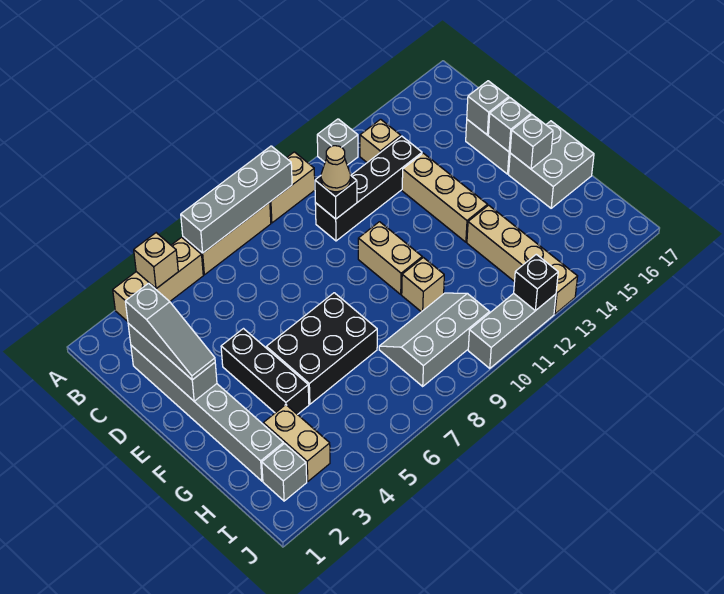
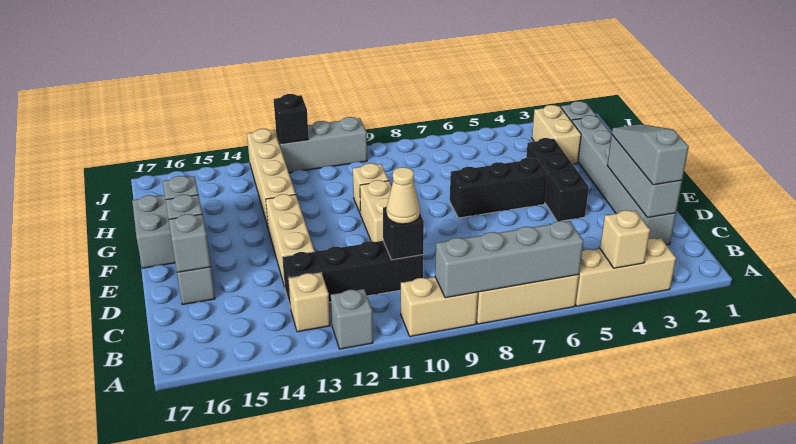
black 2x3 brick [266,293,377,404] -> black 1x3 brick [450,158,547,218]
grey 2x3 slope [379,293,489,386] -> none

